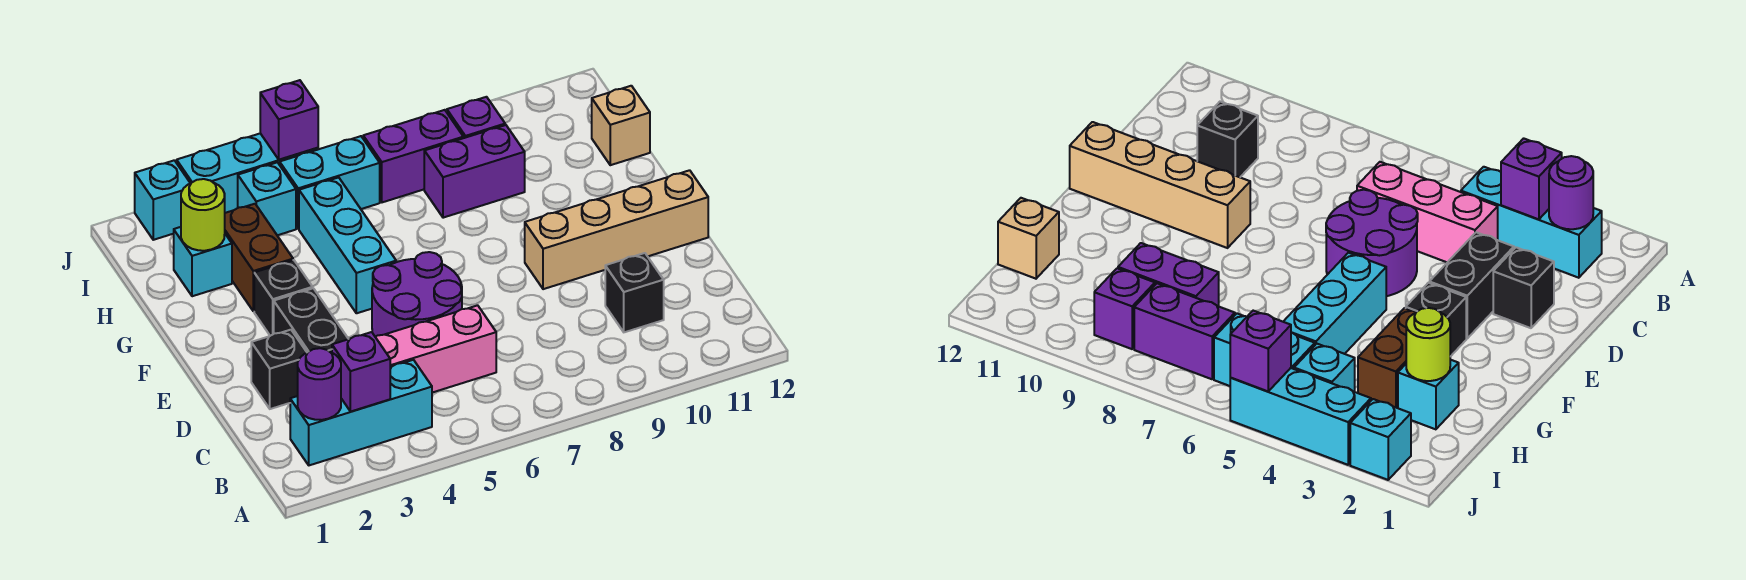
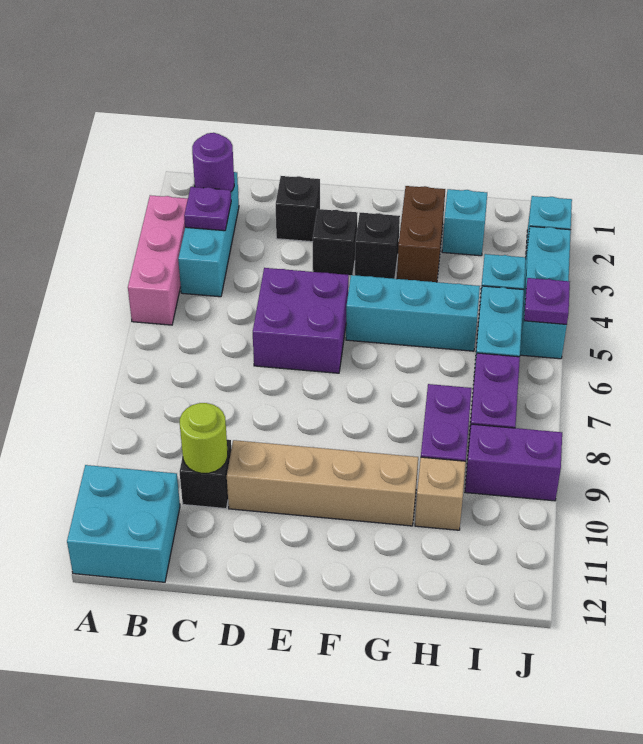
none -> cyan 2x2 brick [67,465,180,582]
purple 1x1 brick [332,332,390,412] -> purple 1x1 plate [184,187,231,231]
pink 1x3 brick [376,305,496,393] -> pink 1x3 brick moved to [128,195,188,325]
black 1x2 brick [274,288,348,353] -> black 1x1 brick [313,209,357,276]
purple 2x2 round brick [372,252,462,337] -> purple 2x2 brick [253,268,349,373]
tan 1x4 brick [525,170,708,289] -> tan 1x4 brick turned to [227,440,418,526]
brown 1x2 brick [225,204,293,311] -> brown 1x2 brick turned to [397,186,445,282]
lime 1x1 round brick [181,179,225,251] -> lime 1x1 round brick moved to [180,403,228,473]
tan 1x1 brick [592,86,650,165] -> tan 1x1 brick moved to [415,457,466,530]
purple 1x1 brick [447,97,505,138] -> purple 1x2 brick [465,424,562,501]
purple 1x1 brick [260,80,318,160] -> purple 1x1 plate [524,278,570,325]

